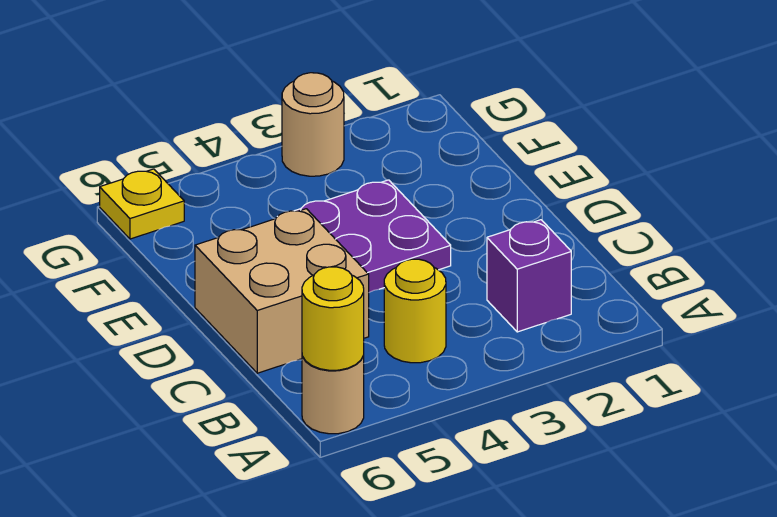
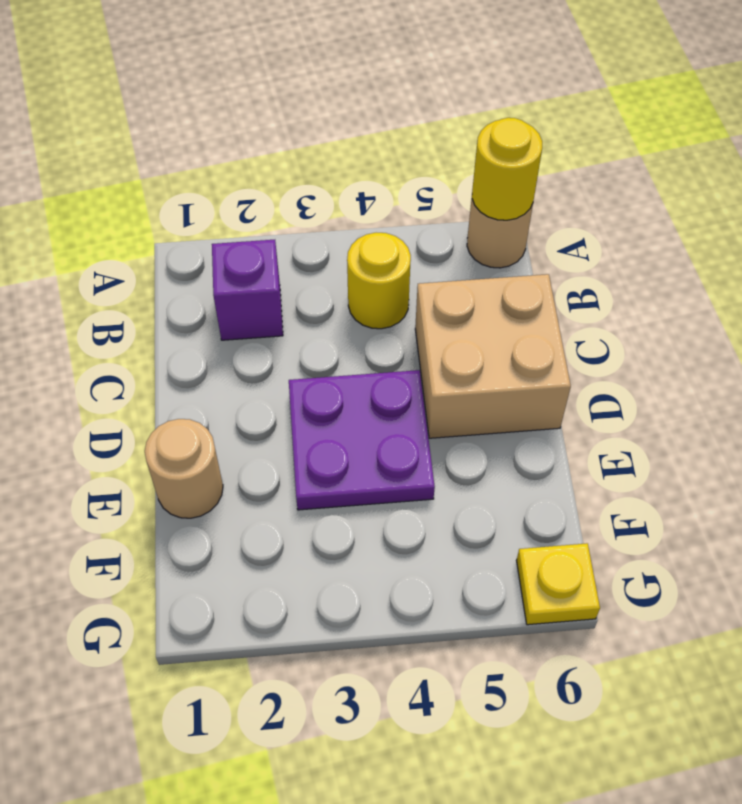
tan 1x1 round brick [282,73,344,176] -> tan 1x1 round brick moved to [145,419,223,518]

